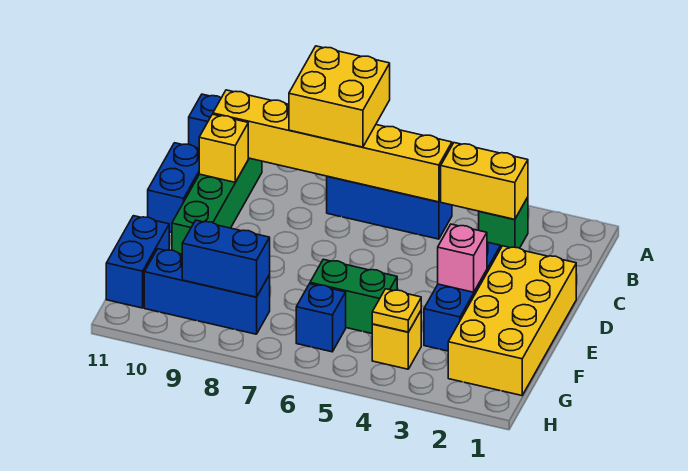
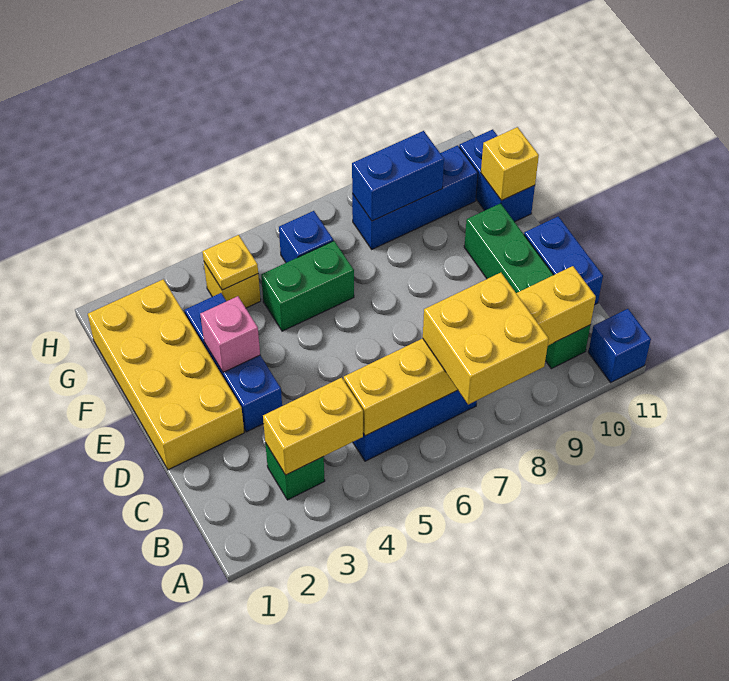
yellow 1x1 brick [199,114,248,182] -> yellow 1x1 brick moved to [481,127,539,201]

